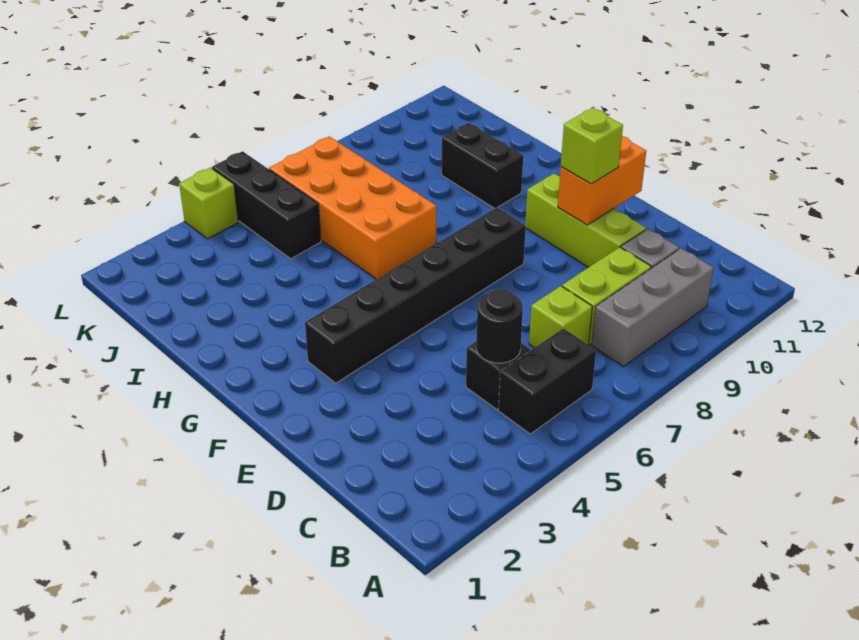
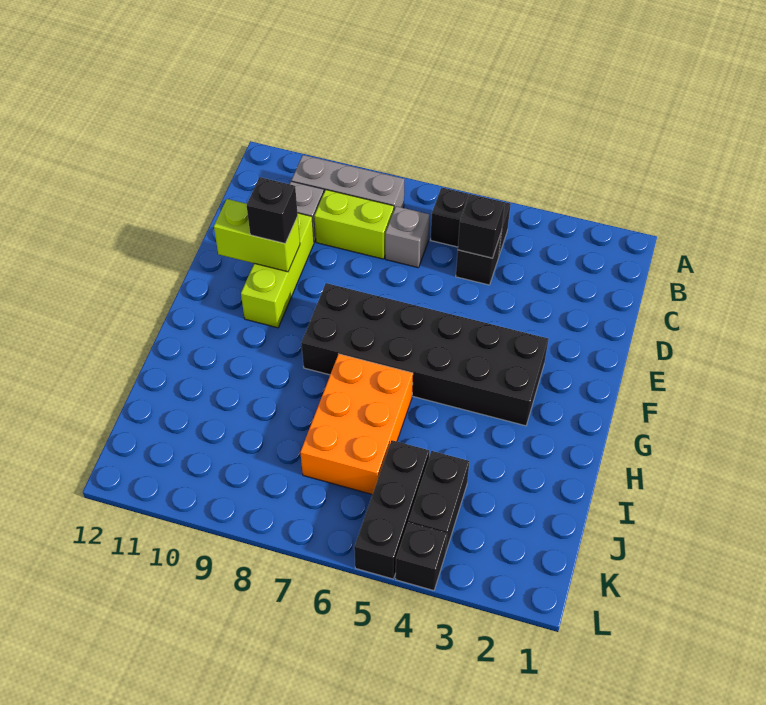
black 1x1 round brick [476,289,523,363] -> black 1x1 brick [458,194,505,258]
lime 1x1 brick [529,286,592,348] -> grey 1x1 brick [385,206,429,268]
orange 1x2 brick [558,136,646,225] -> lime 1x2 brick [214,199,300,272]
lime 1x1 brick [561,108,623,184] -> black 1x1 brick [247,177,298,244]
black 1x6 brick [305,208,526,383] -> black 2x6 brick [301,283,549,426]
orange 2x4 brick [269,137,436,279] -> orange 2x3 brick [300,354,413,494]
black 1x2 brick [442,123,523,208] -> black 1x2 brick moved to [408,451,469,553]
lime 1x1 brick [179,168,238,239] -> black 1x1 brick [396,523,447,591]

